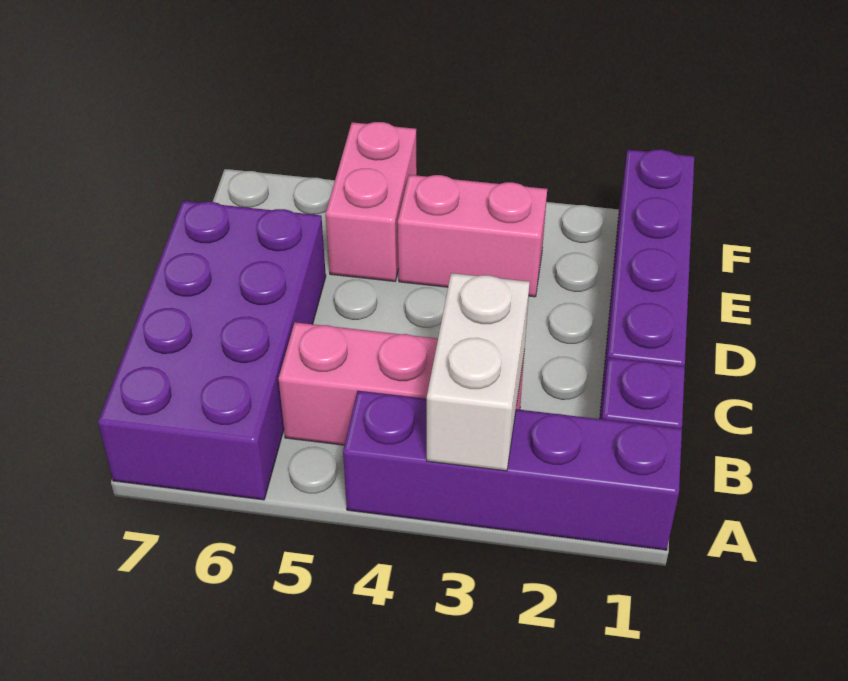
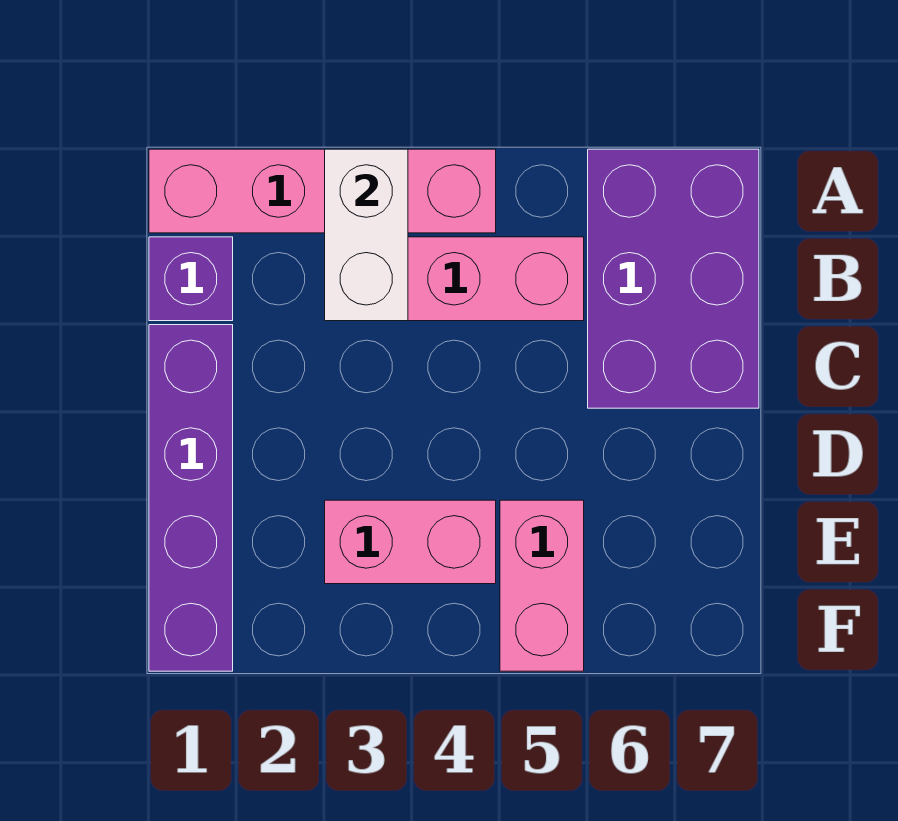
purple 1x4 brick [343,391,682,550] -> pink 1x4 brick [149,149,496,233]
purple 2x4 brick [98,201,326,500] -> purple 2x3 brick [588,149,759,408]

